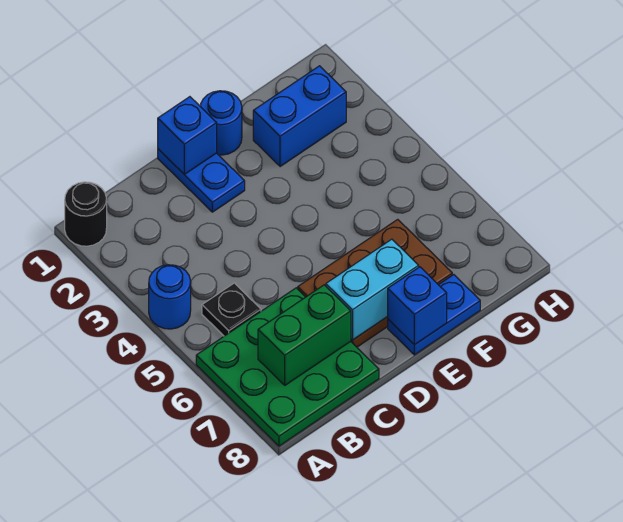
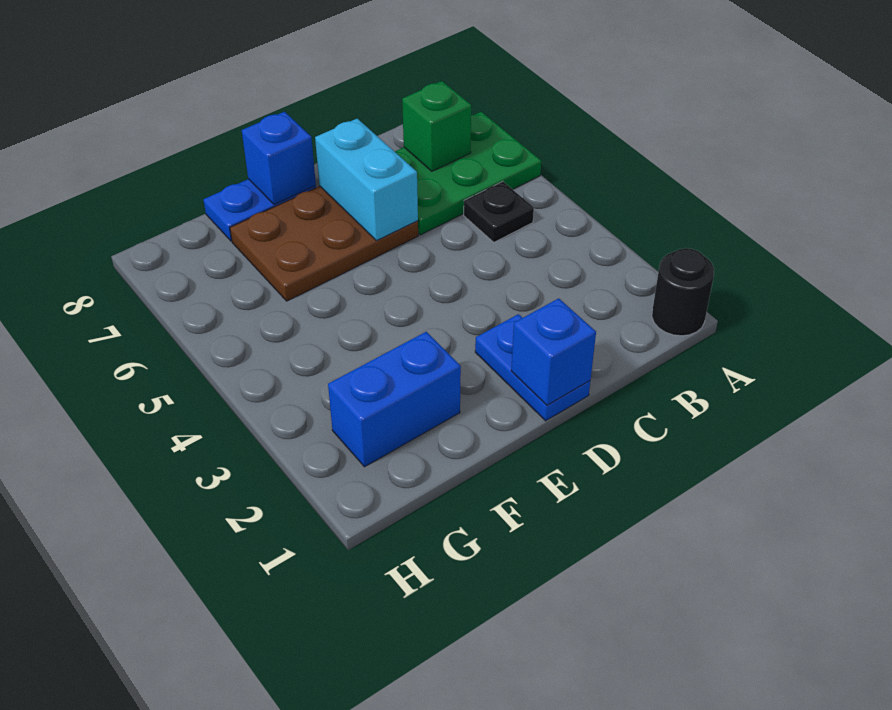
blue 1x1 round brick [149,265,191,329] -> none
green 3x3 plate [196,288,379,446] -> green 2x3 plate [395,112,541,235]
green 1x2 brick [258,285,351,385] -> green 1x1 brick [402,81,471,171]
cyan 1x2 brick [326,239,419,340] -> cyan 1x2 brick turned to [315,119,418,241]
blue 1x1 round brick [200,91,242,155] -> none

